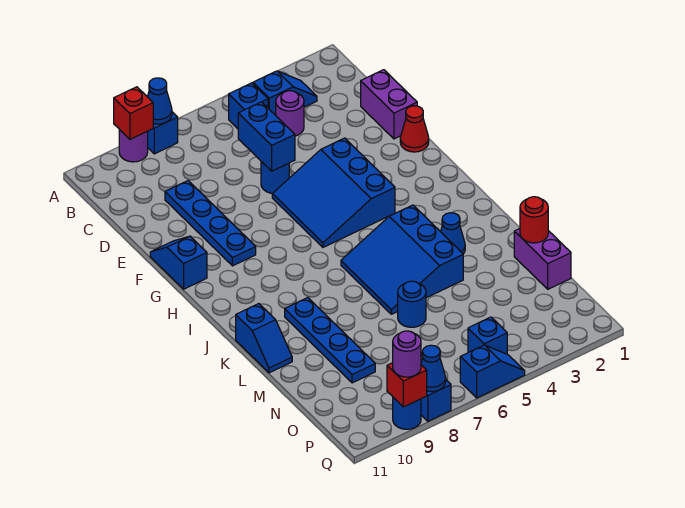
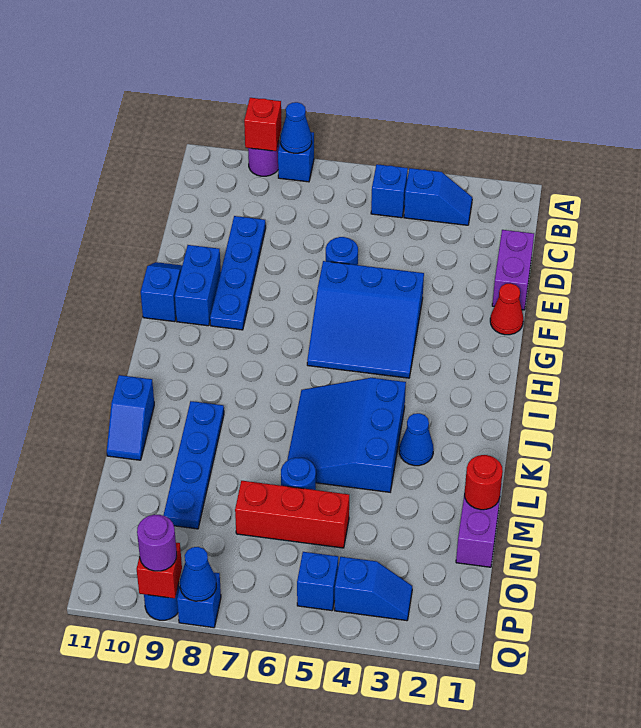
purple 1x1 round brick [276,91,304,136] -> none
blue 1x2 brick [238,102,295,171] -> blue 1x2 brick moved to [175,245,221,326]
blue 3x3 slope [272,138,395,247] -> blue 3x3 slope turned to [307,261,424,378]
none -> red 1x3 brick [235,481,349,548]
blue 1x2 slope [460,345,525,398] -> blue 1x2 slope moved to [335,557,412,621]

